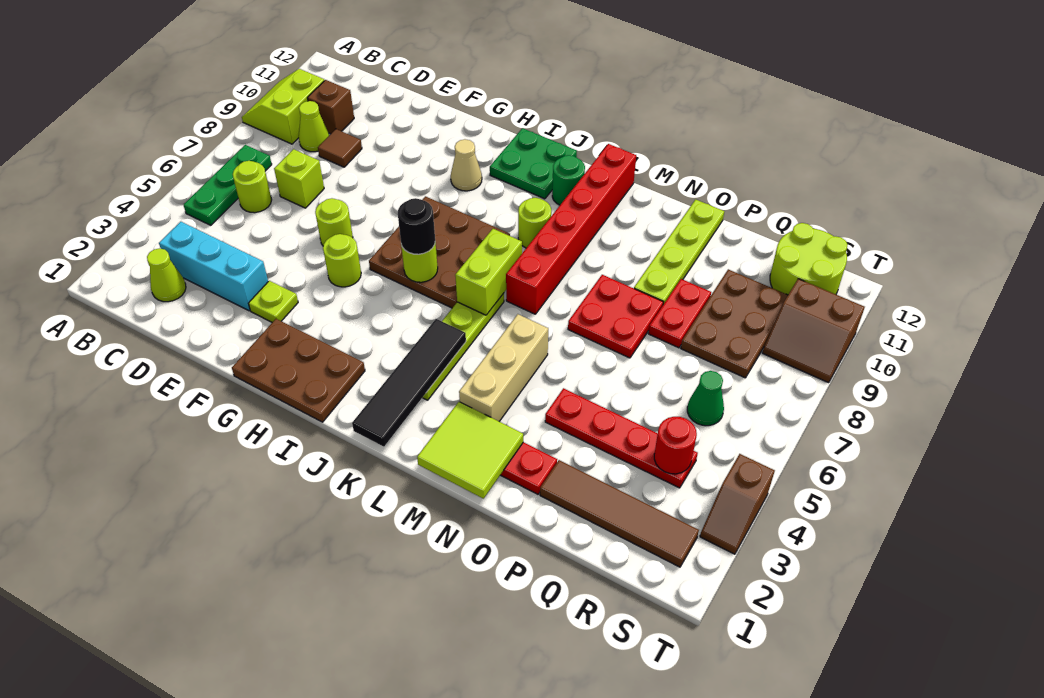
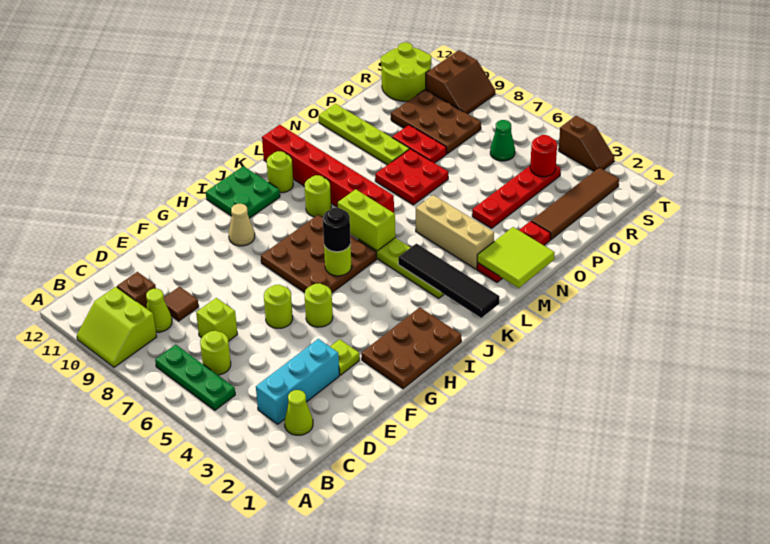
green 1x1 round brick [552,155,585,205] -> lime 1x1 round brick [267,151,293,193]

